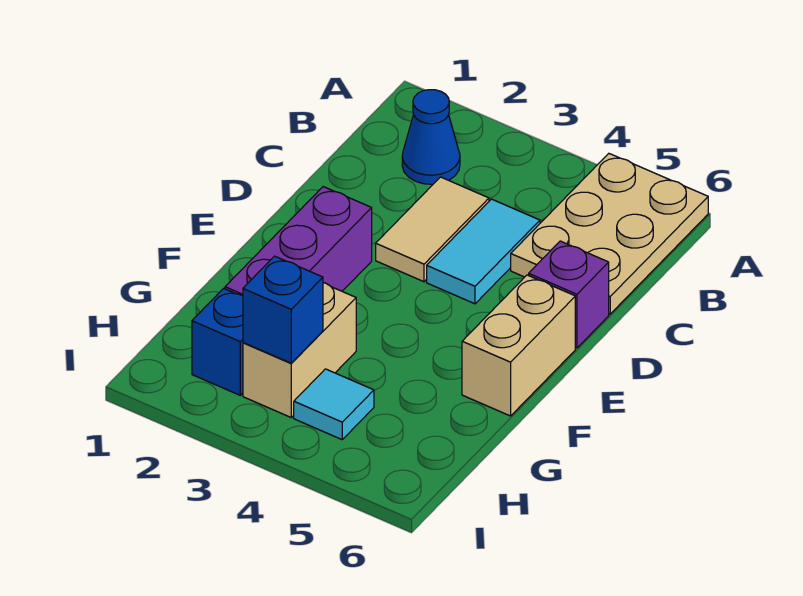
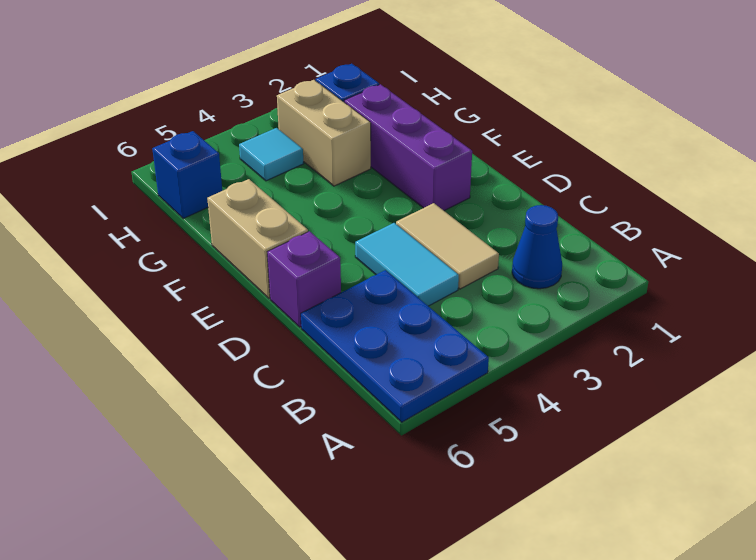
tan 2x3 plate [511,154,708,314] -> blue 2x3 plate [301,270,489,422]
blue 1x1 brick [243,256,323,363] -> blue 1x1 brick moved to [152,131,222,218]

